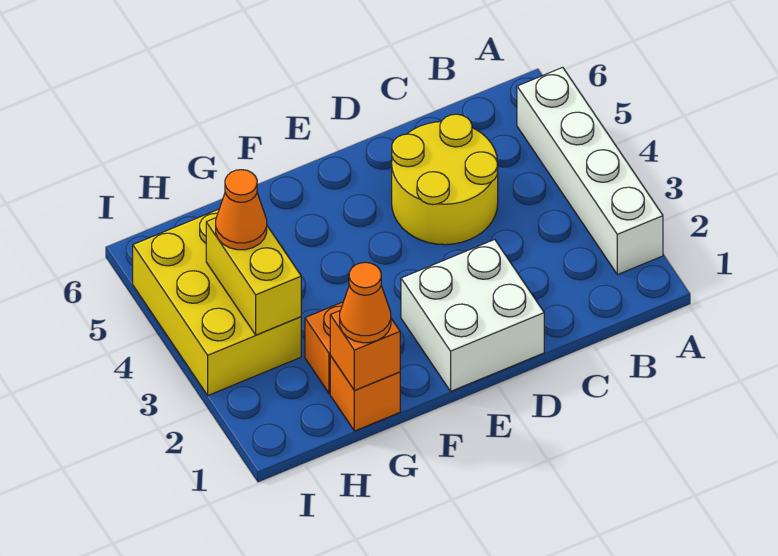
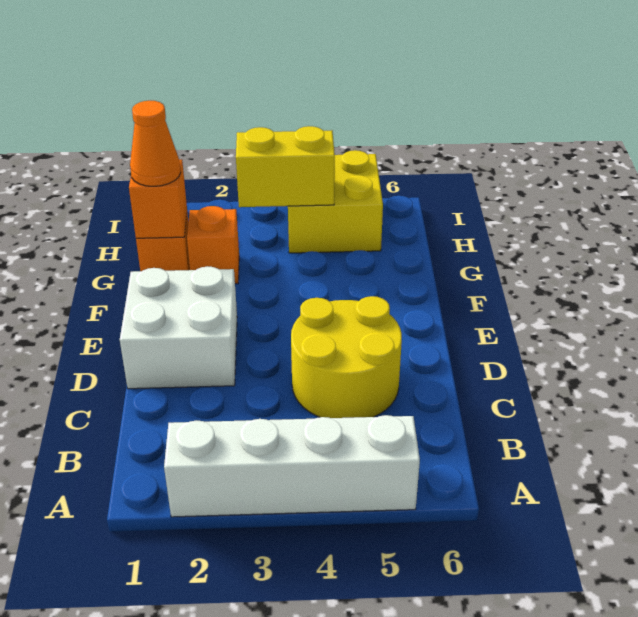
yellow 2x3 brick [133,209,301,395] -> yellow 2x2 brick [288,150,383,253]
orange 1x1 cone [216,170,267,250] -> none

